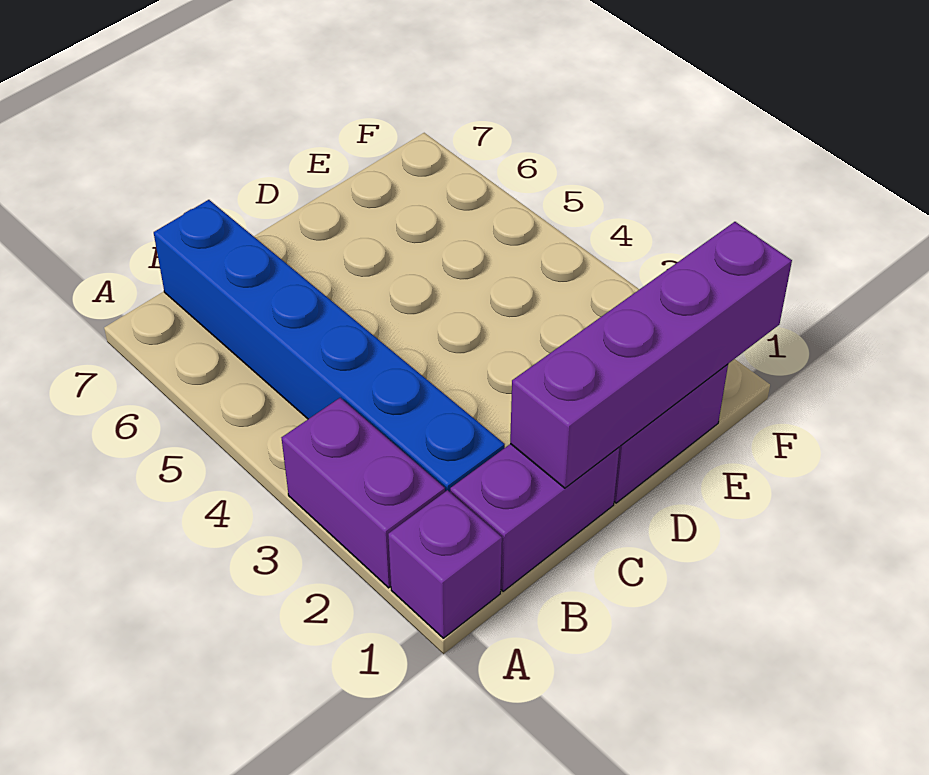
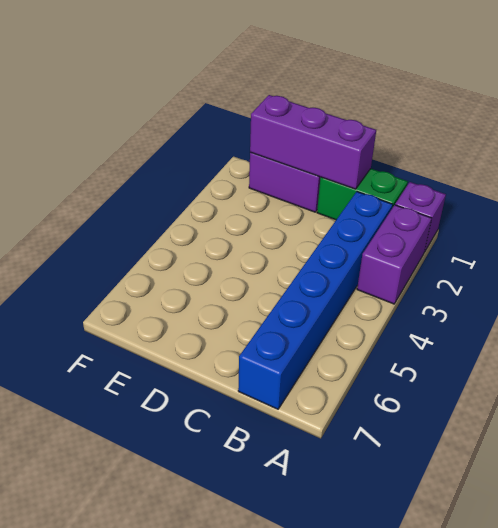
purple 1x2 brick [450,444,620,591] -> green 1x2 brick [317,169,408,220]
purple 1x4 brick [510,222,792,488] -> purple 1x3 brick [250,95,376,189]

